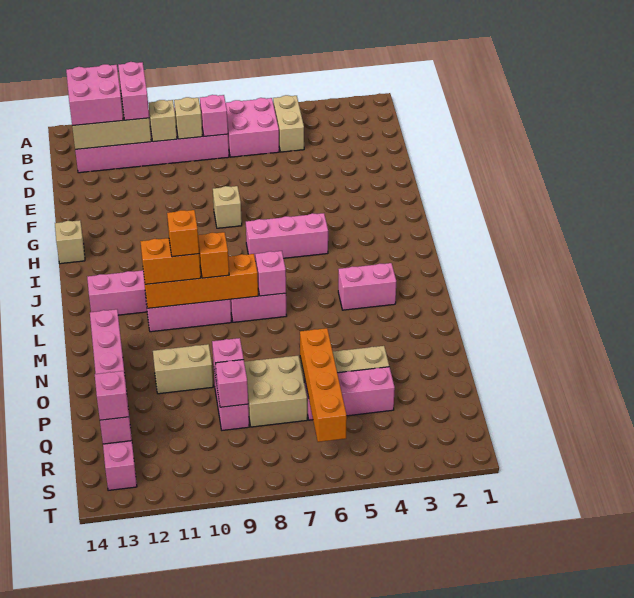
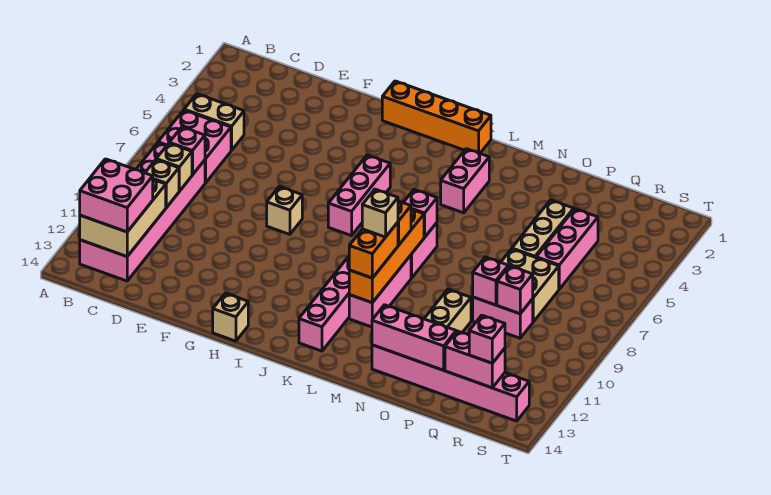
pink 1x2 brick [118,62,149,120] -> none
orange 1x1 brick [167,210,199,257] -> tan 1x1 brick [362,189,398,237]
orange 1x4 brick [300,328,347,442] -> orange 1x4 brick moved to [382,81,491,153]

